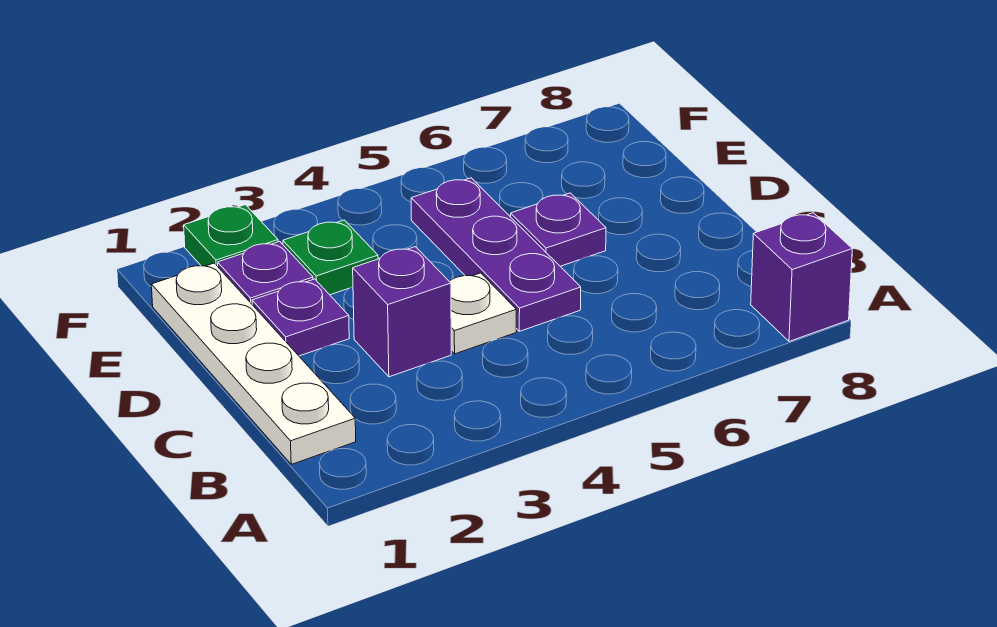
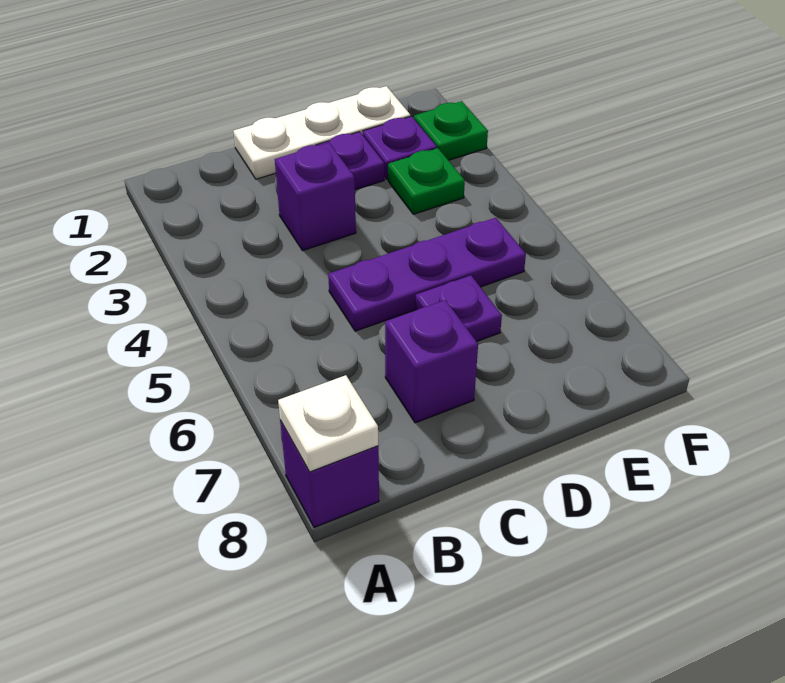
white 1x4 plate [151,263,356,464] -> white 1x3 plate [234,86,410,179]
white 1x1 plate [449,273,516,354] -> white 1x1 plate moved to [278,375,378,472]
none -> purple 1x1 brick [385,300,478,423]

